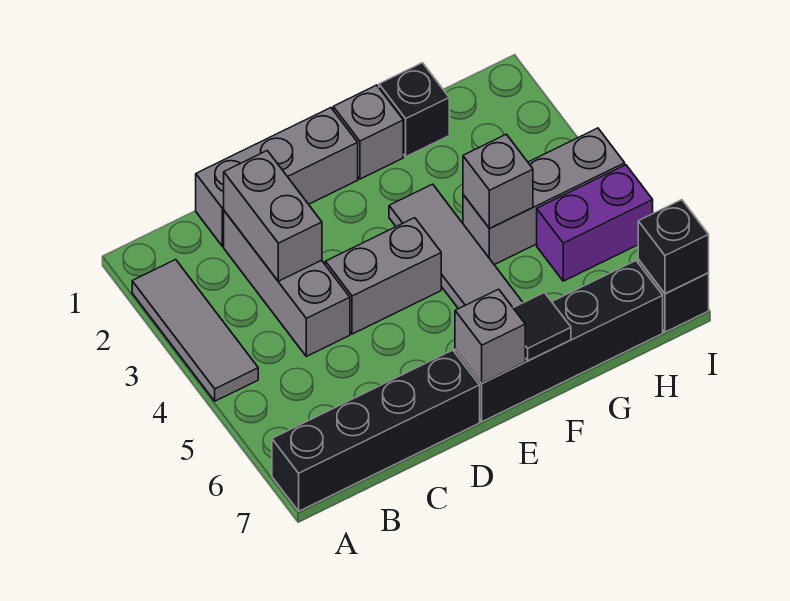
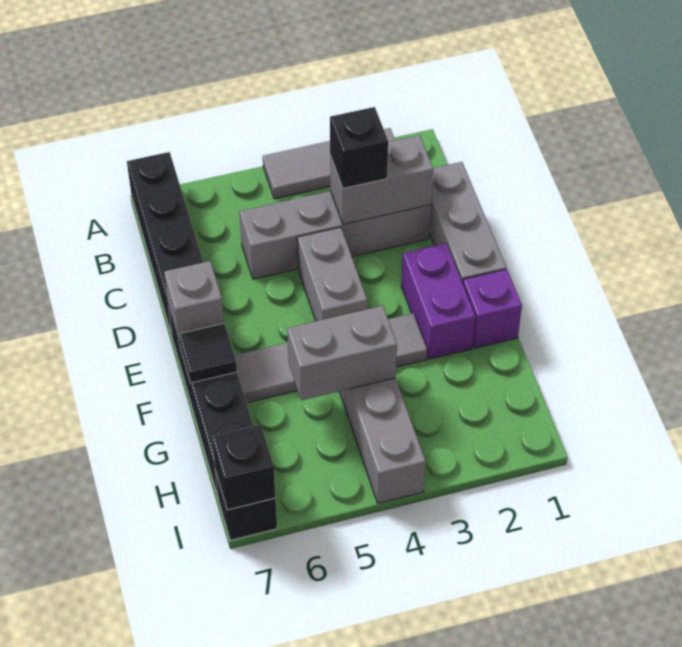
grey 1x3 brick [224,211,350,356] -> grey 1x4 brick [239,191,431,279]
grey 1x1 brick [333,85,403,179] -> purple 1x1 brick [463,269,522,348]
black 1x1 brick [379,63,449,157] -> black 1x1 brick moved to [330,107,388,189]
grey 1x1 brick [463,134,533,228] -> grey 1x2 brick [287,306,397,400]
purple 1x2 brick [537,165,653,281] -> purple 1x2 brick moved to [401,243,475,359]

